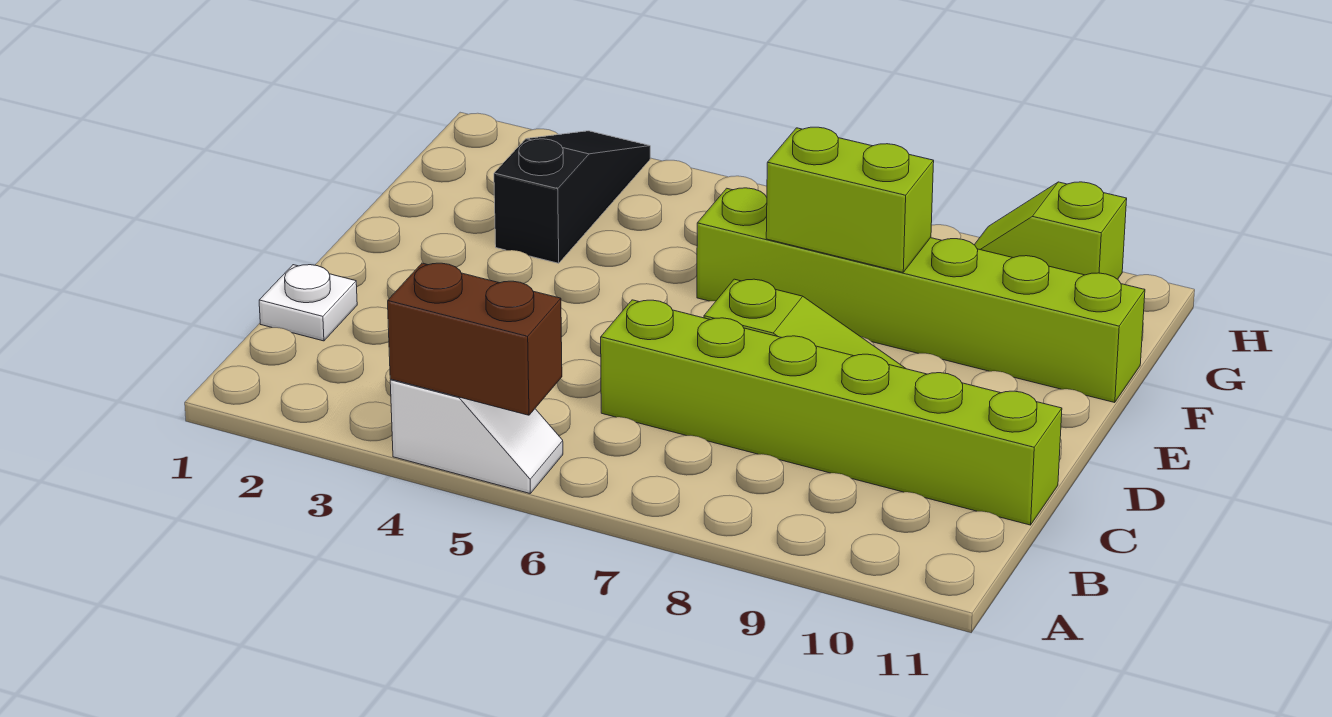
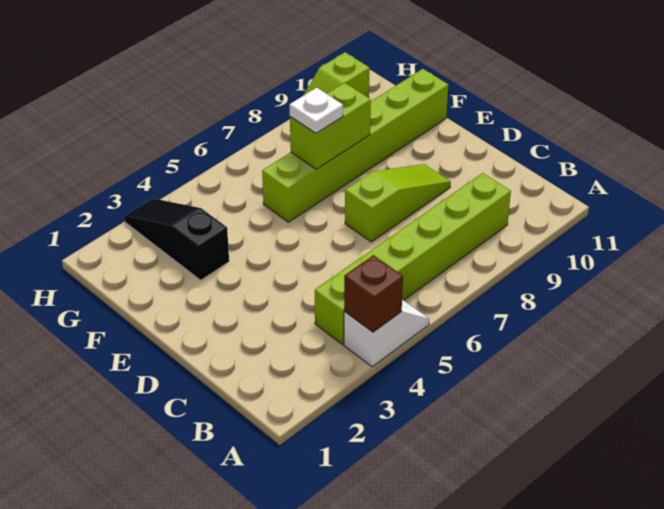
brown 1x2 brick [388,263,562,415] -> brown 1x1 brick [344,255,403,332]
white 1x1 plate [259,265,357,341] -> white 1x1 plate moved to [290,88,343,133]
lime 1x6 brick [601,300,1062,525] -> lime 1x6 brick moved to [315,173,511,344]

